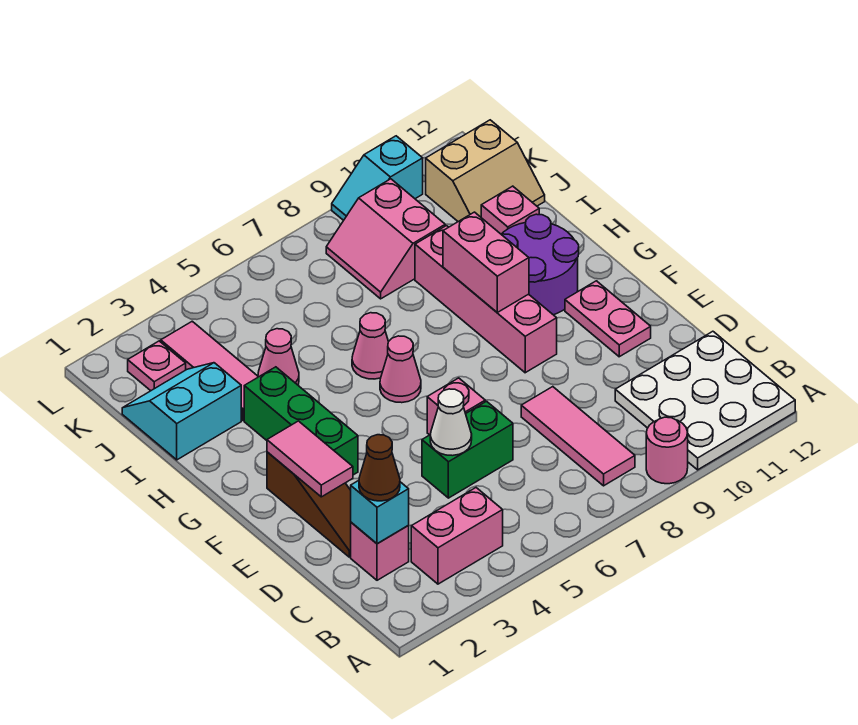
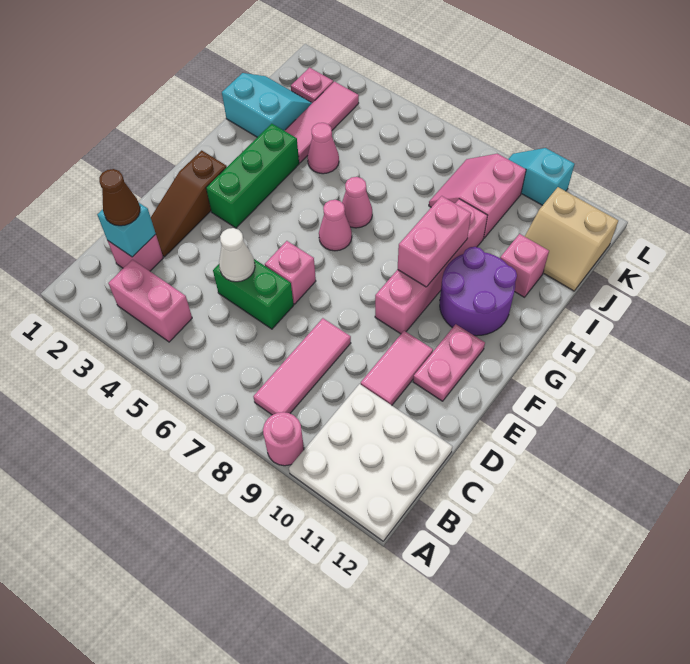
pink 1x2 tile [267,421,353,497] -> pink 1x2 tile moved to [361,331,433,405]

